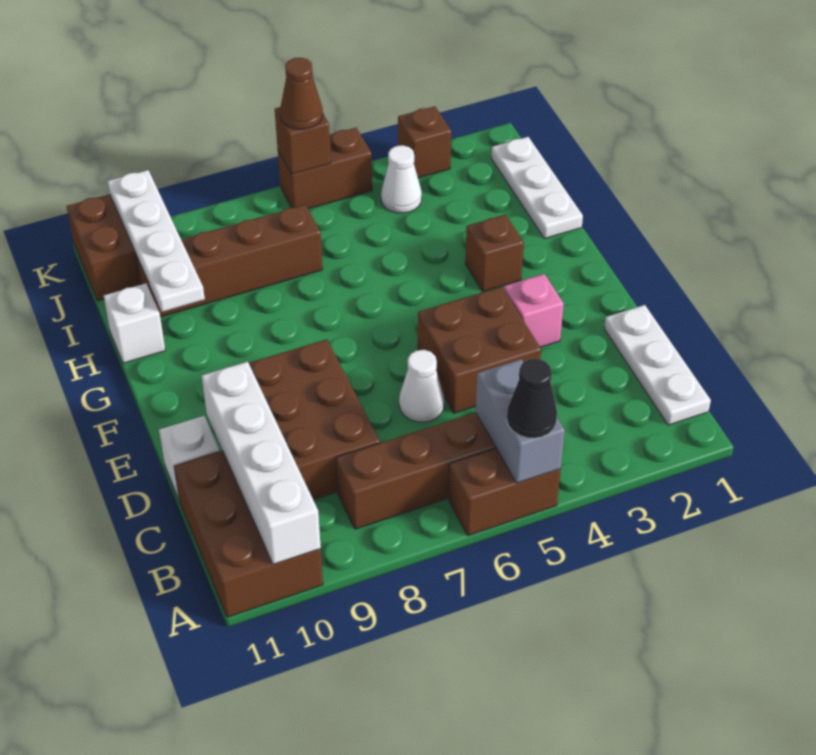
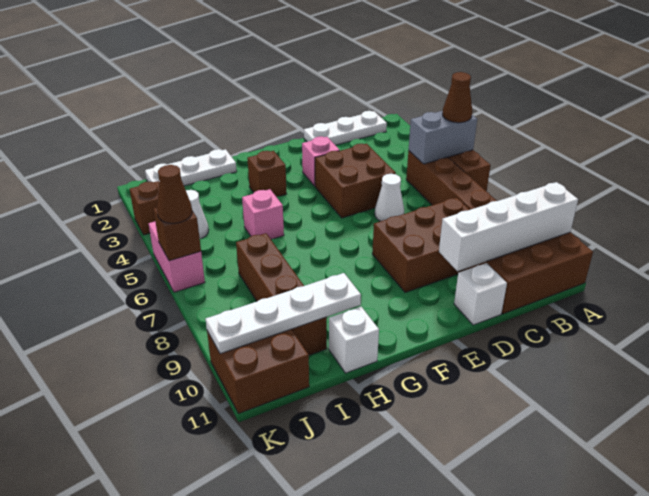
black 1x1 cone [507,359,557,438] -> brown 1x1 cone [443,72,472,123]
none -> pink 1x1 brick [242,189,284,239]
brown 1x2 brick [278,128,372,209] -> pink 1x2 brick [149,222,205,292]

